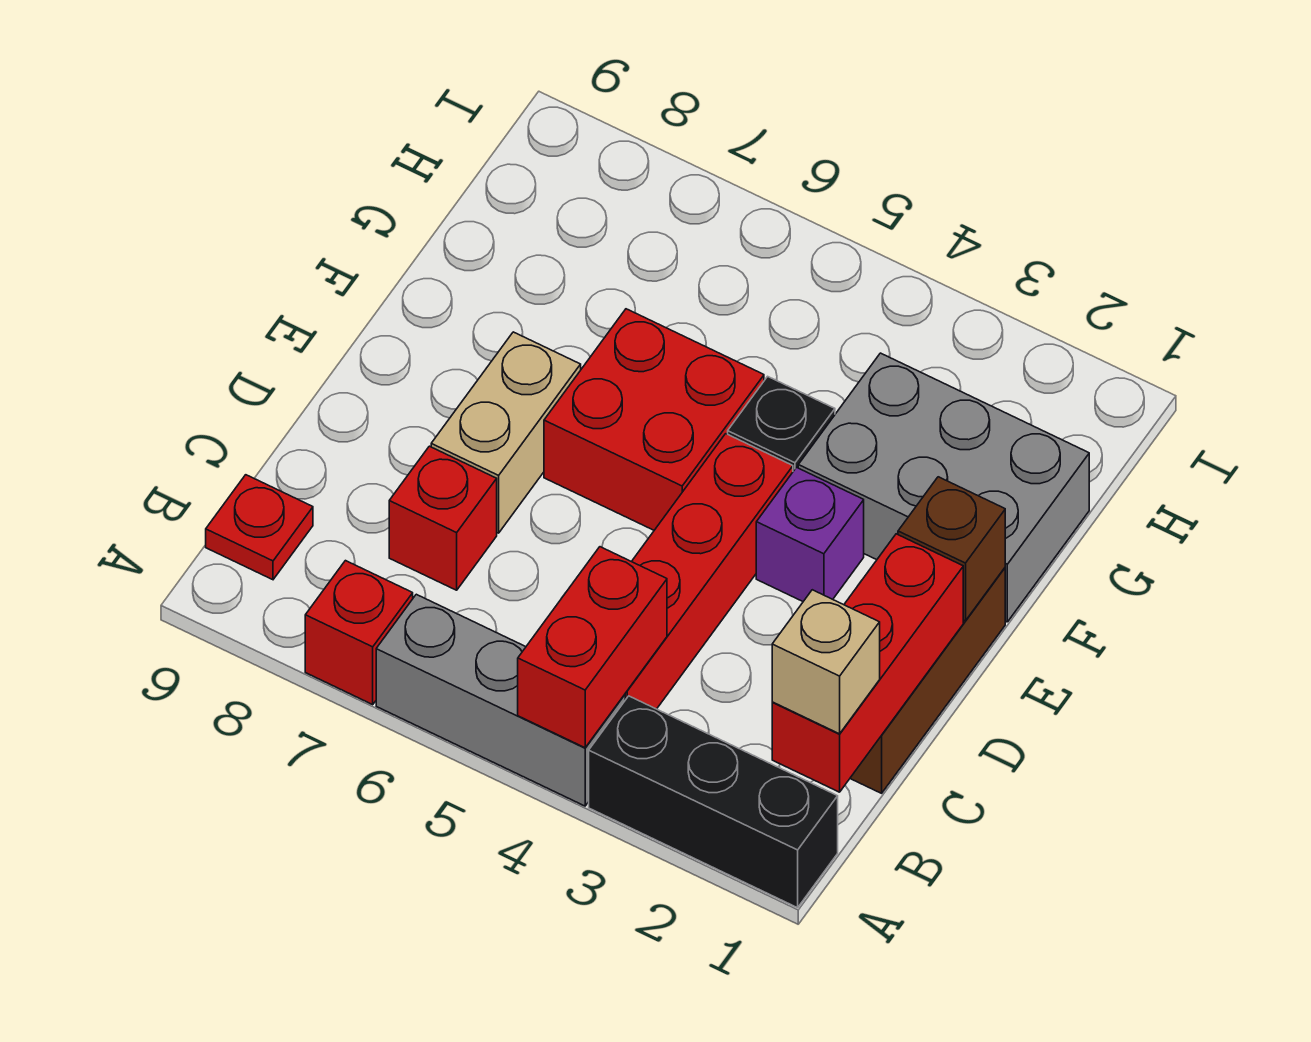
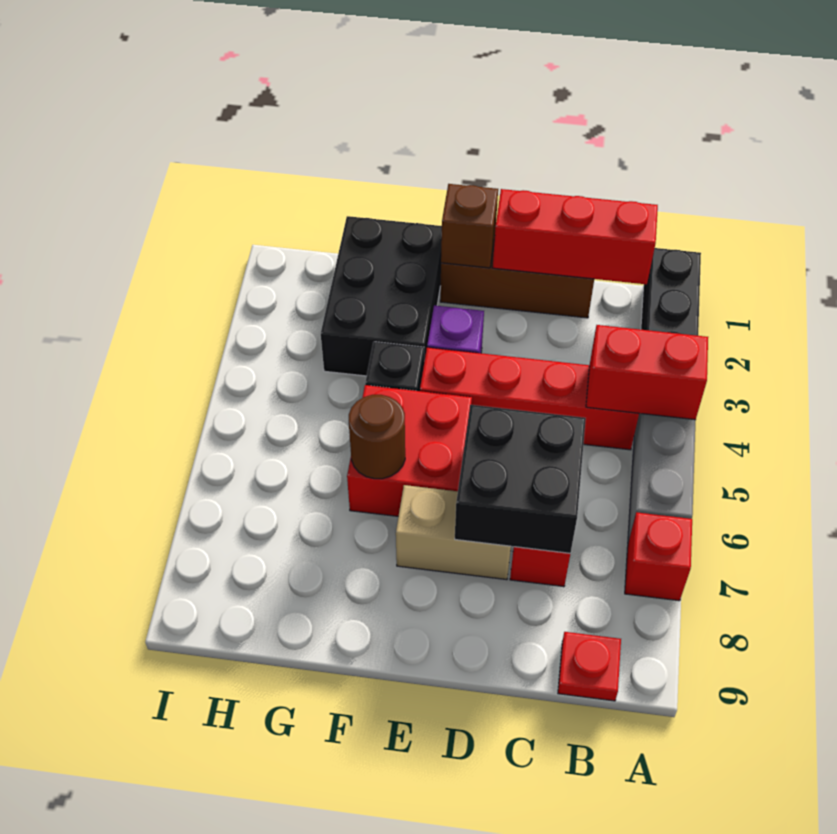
tan 1x1 brick [772,590,880,734] -> none
none -> black 2x2 brick [455,405,586,553]
grey 2x3 brick [798,353,1089,622] -> black 2x3 brick [321,216,442,376]
none -> brown 1x1 round brick [349,395,405,479]

